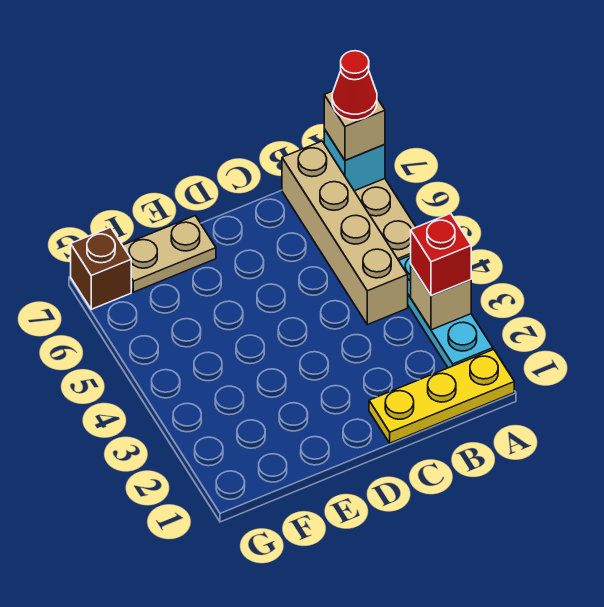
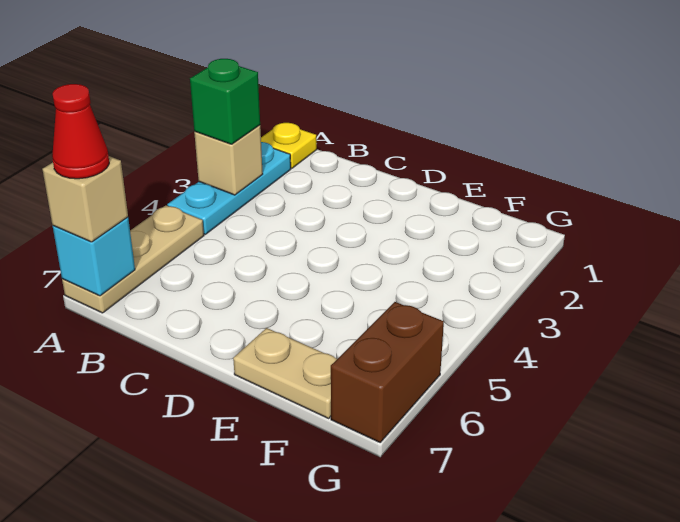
yellow 1x3 plate [369,350,514,443] -> yellow 1x1 plate [261,123,317,168]
red 1x1 brick [411,213,471,296] -> green 1x1 brick [190,59,260,144]
tan 1x4 brick [282,141,408,325] -> none
brown 1x1 brick [71,227,131,309] -> brown 1x2 brick [331,302,444,442]

